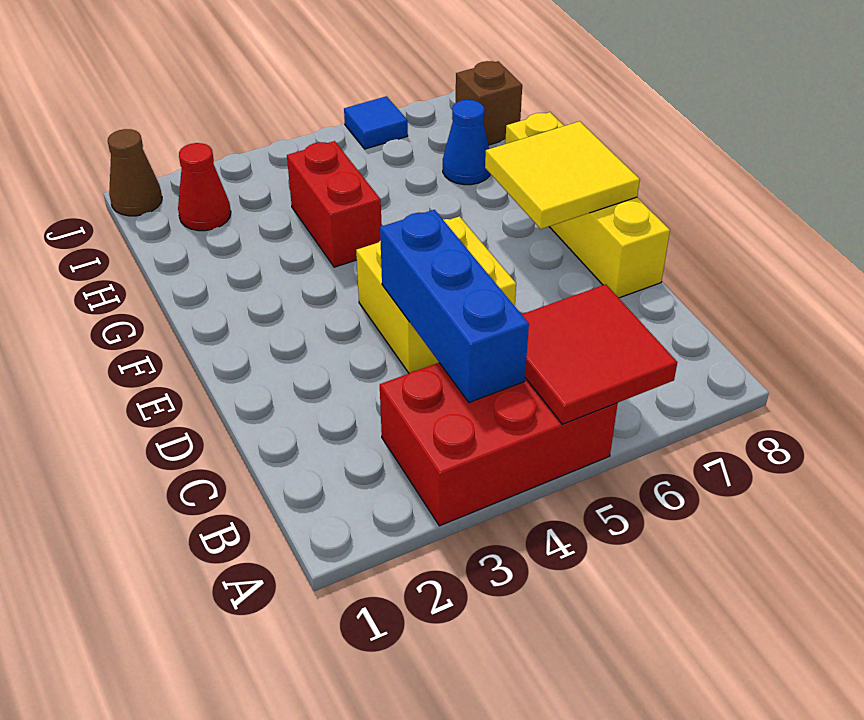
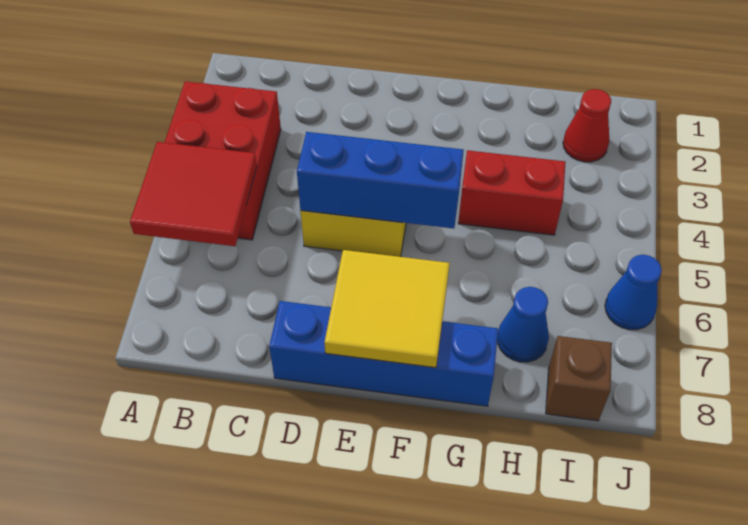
blue 1x3 brick [380,210,529,402] -> blue 1x3 brick moved to [297,132,464,229]
yellow 1x4 brick [505,112,670,298] -> blue 1x4 brick [269,301,498,406]
brown 1x1 cone [108,129,162,216] -> none
blue 1x1 tile [344,96,408,149] -> blue 1x1 cone [605,255,662,330]

